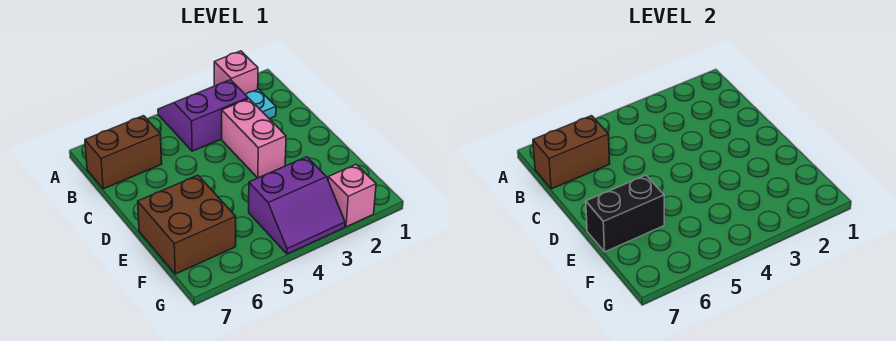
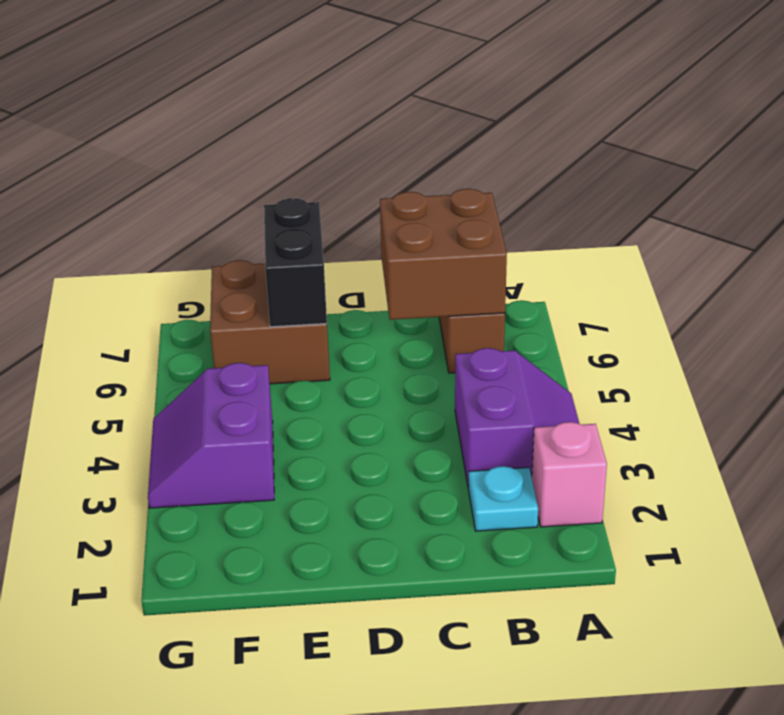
brown 1x2 brick [533,116,610,189] -> brown 2x2 brick [380,189,507,320]
pink 1x2 brick [222,99,286,178] -> none
pink 1x1 brick [328,164,376,227] -> none

